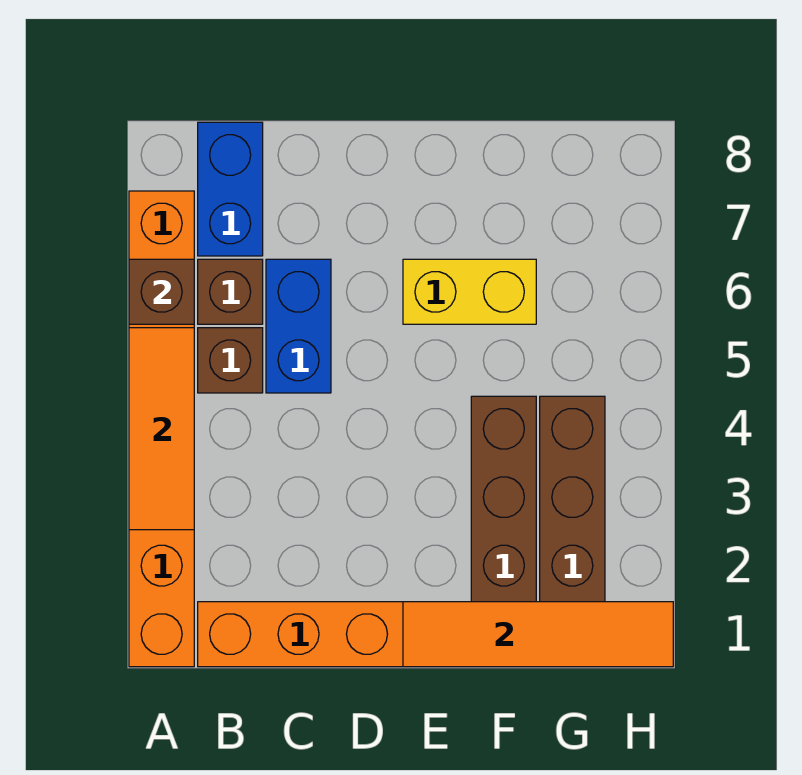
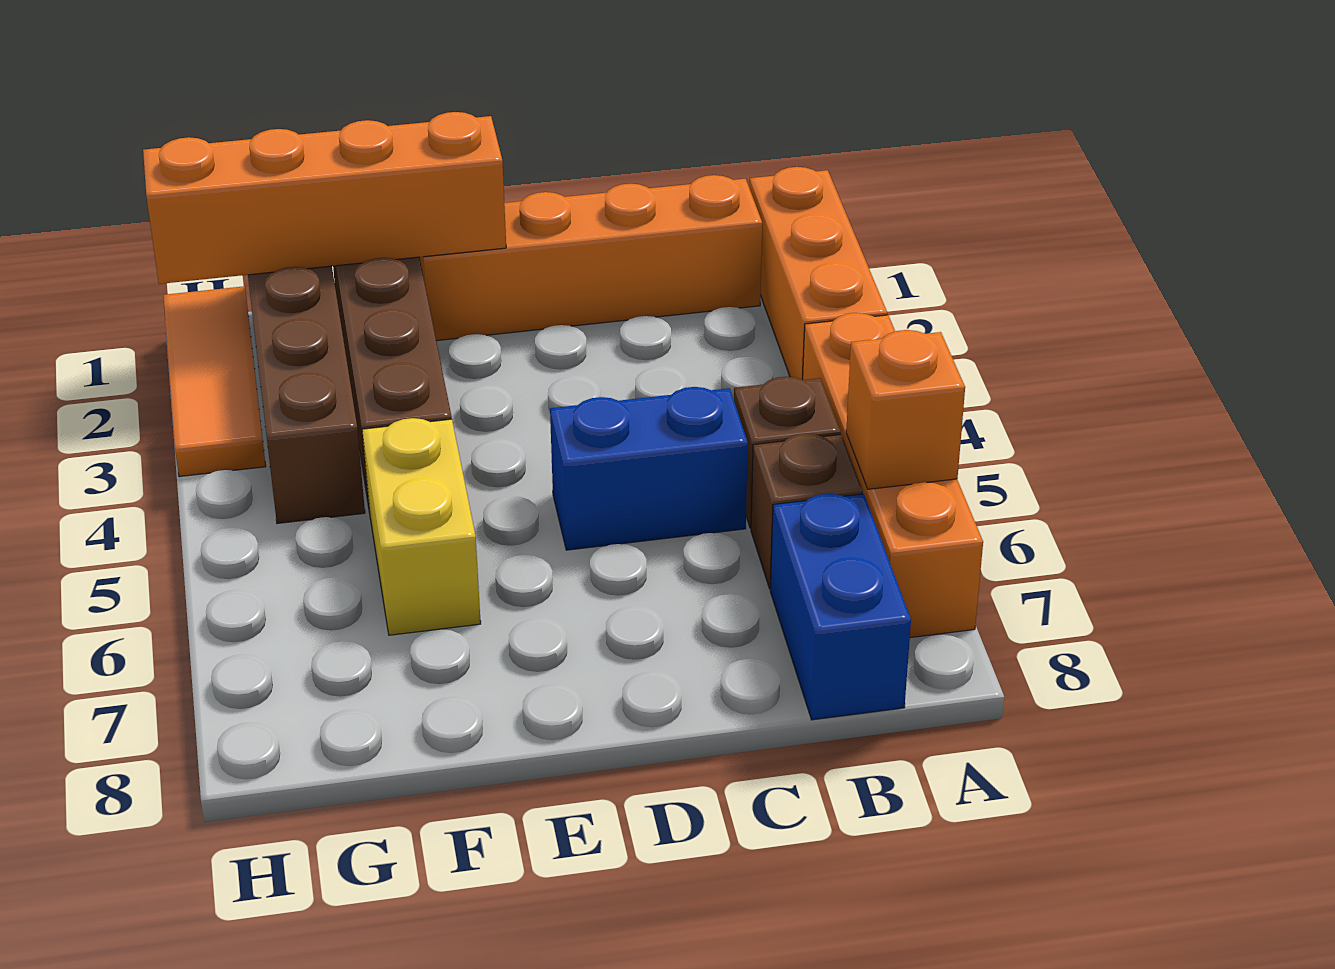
orange 1x3 tile [129,328,194,530] -> orange 1x3 tile moved to [163,286,266,477]
brown 1x1 brick [129,259,194,324] -> orange 1x1 brick [846,330,965,489]
blue 1x2 brick [266,259,331,393] -> blue 1x2 brick turned to [550,387,748,550]
orange 1x4 tile [403,602,673,667] -> orange 1x4 brick [143,112,506,284]
yellow 1x2 brick [403,259,536,324] -> yellow 1x2 brick turned to [362,418,481,635]

